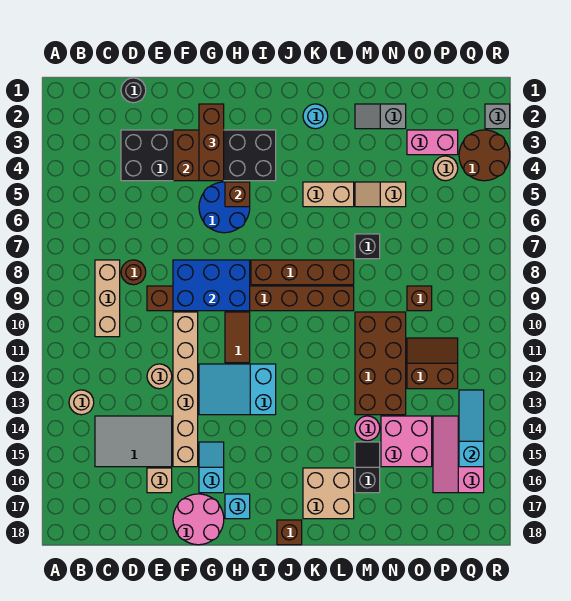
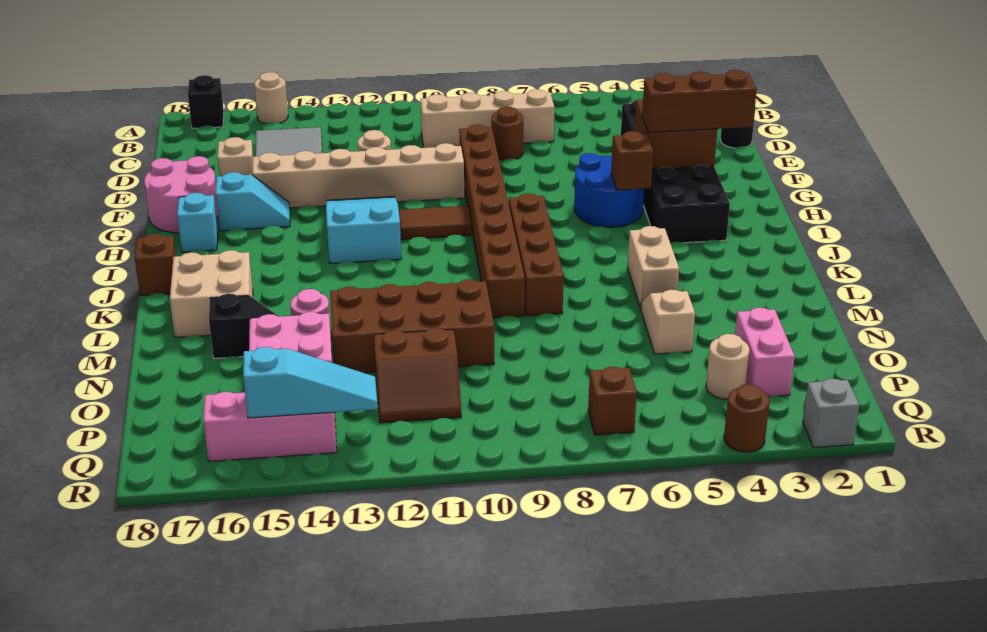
tan 1x1 round brick [69,390,94,415] -> tan 1x1 round brick moved to [254,72,288,124]
tan 1x3 brick [95,260,120,337] -> tan 1x4 brick [421,89,554,148]
blue 2x3 brick [173,260,250,311] -> none
cyan 1x1 round brick [303,104,328,129] -> none
grey 1x2 slope [355,104,406,129] -> none
black 1x1 brick [355,234,380,259] -> black 1x1 brick moved to [188,75,224,128]
brown 1x1 brick [407,286,432,311] -> brown 1x1 brick moved to [588,367,637,435]
brown 2x2 slope [407,338,458,389] -> brown 2x2 slope turned to [374,328,461,423]
brown 2x2 round brick [459,130,510,181] -> brown 1x1 round brick [724,384,770,452]

